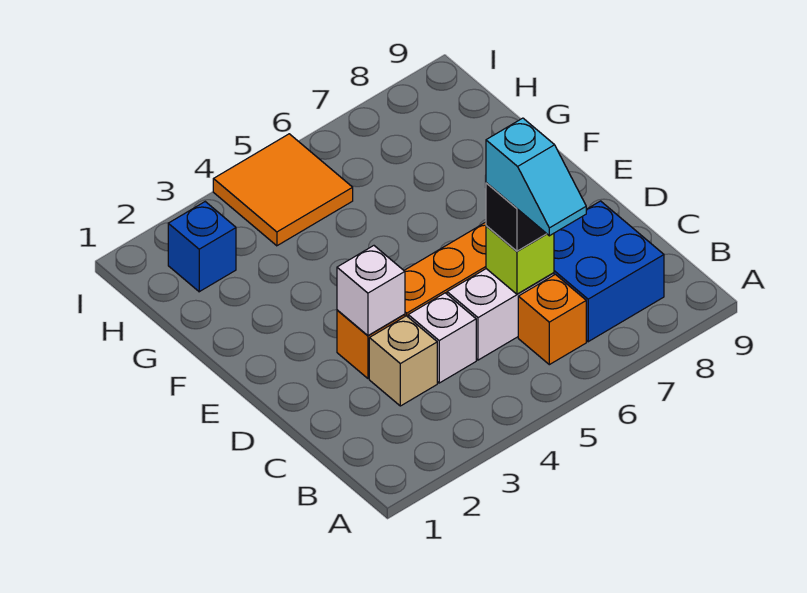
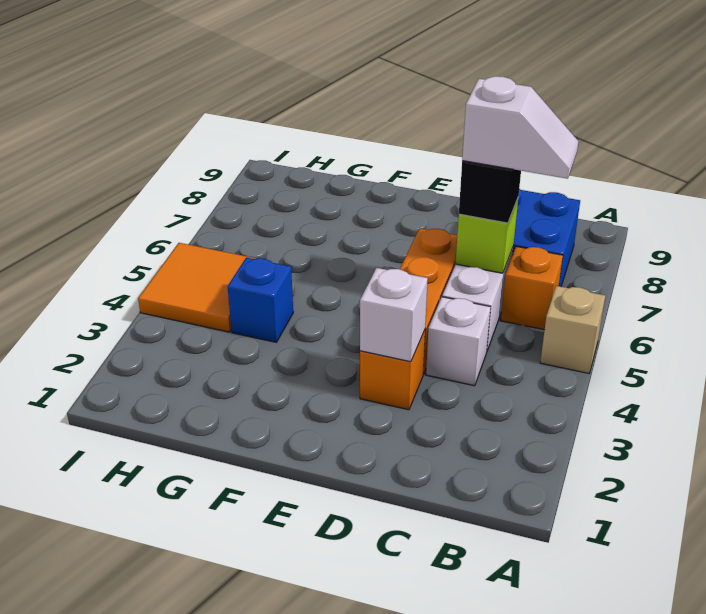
cyan 1x2 slope [486,118,586,236] -> white 1x2 slope [462,76,579,179]
tan 1x1 brick [369,316,437,406] -> tan 1x1 brick moved to [540,286,605,373]
blue 1x1 brick [168,202,236,292] -> blue 1x1 brick moved to [228,258,293,342]

